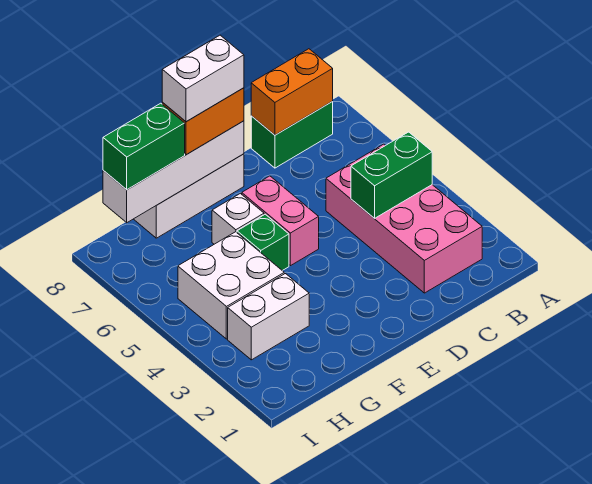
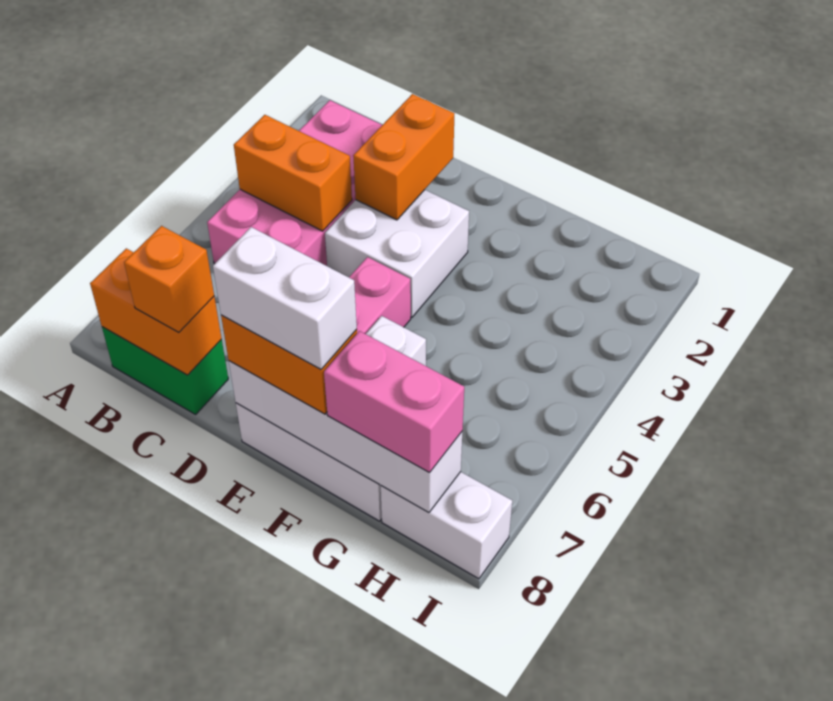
green 1x2 brick [351,132,432,218] -> orange 1x2 brick [234,115,352,231]
none -> orange 1x1 brick [124,226,214,332]
none -> orange 1x2 brick [353,94,454,220]
green 1x1 brick [237,214,289,271] -> none
white 1x2 brick [228,274,309,360] -> white 1x2 brick moved to [381,472,512,579]
white 2x2 brick [178,232,284,339] -> white 2x2 brick moved to [325,190,469,317]
green 1x2 brick [103,103,185,190] -> pink 1x2 brick [324,331,464,472]

